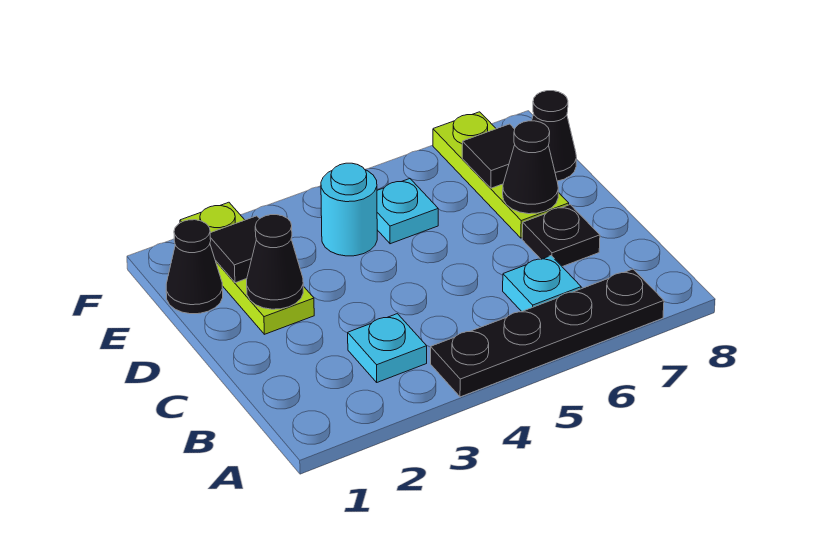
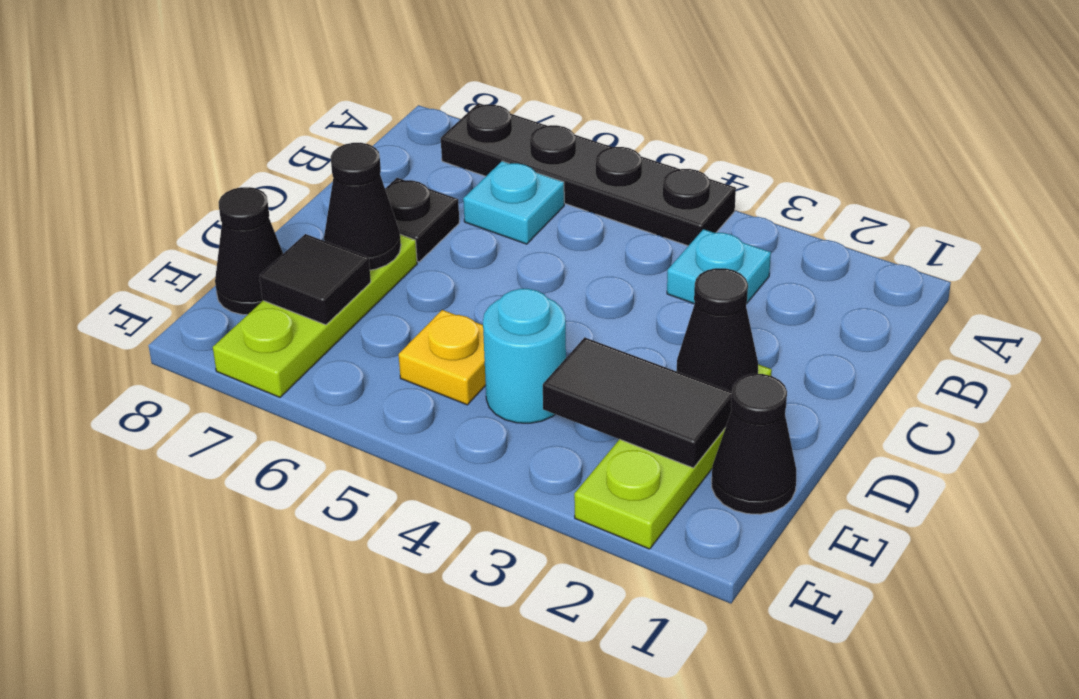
black 1x1 tile [210,216,259,283] -> black 1x2 tile [543,337,732,468]
cyan 1x1 plate [377,179,438,244] -> yellow 1x1 plate [399,310,486,405]

